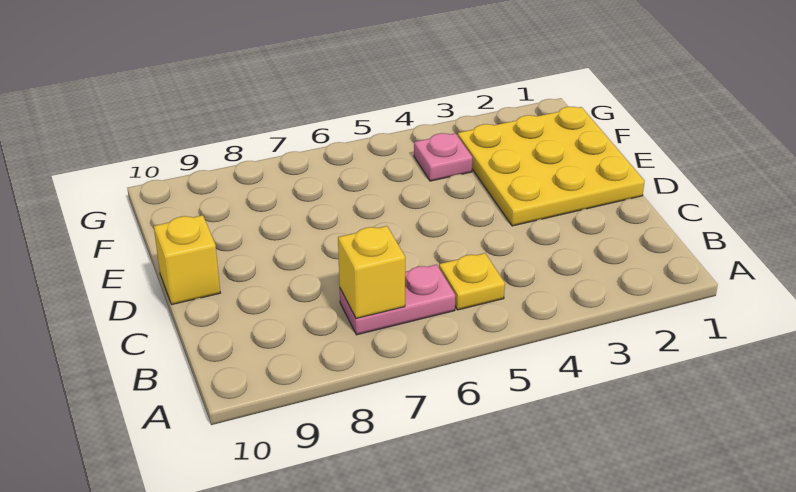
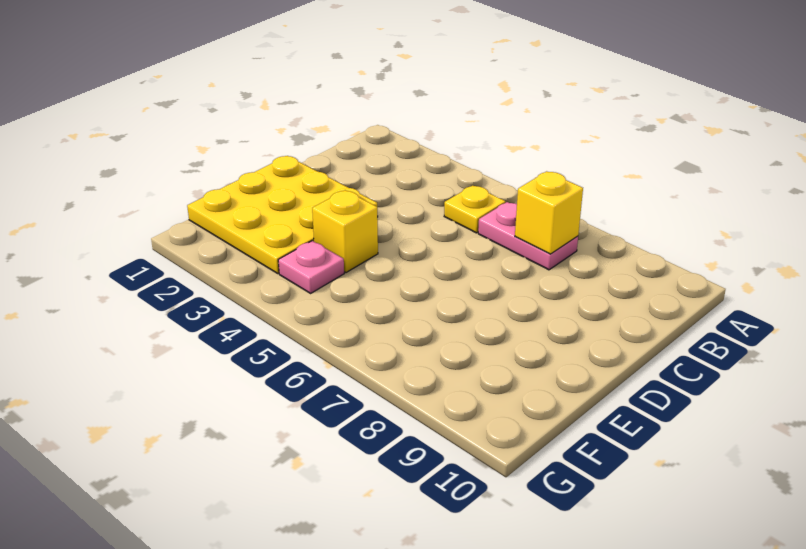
yellow 1x1 brick [154,215,220,304] -> yellow 1x1 brick moved to [312,190,378,273]

